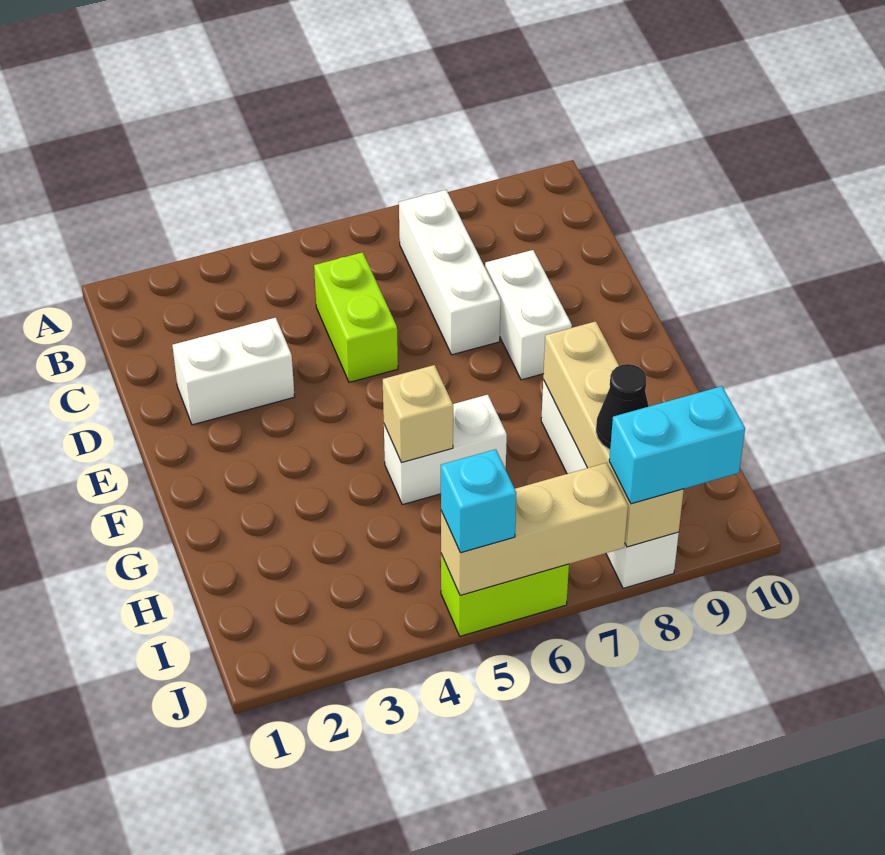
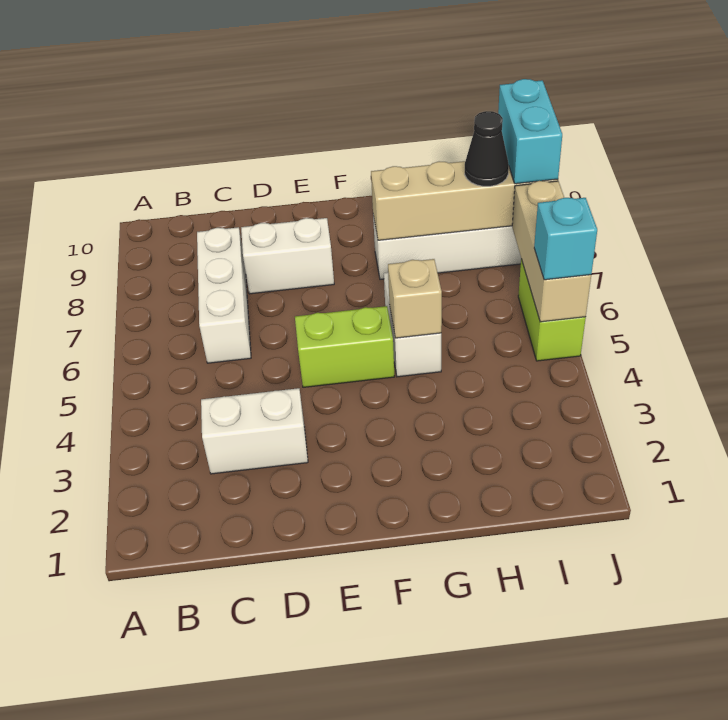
white 1x3 brick [399,190,501,355] -> white 1x3 brick turned to [197,227,251,363]
lime 1x2 brick [314,252,398,382] -> lime 1x2 brick moved to [295,306,395,387]
white 1x2 brick [172,318,295,425] -> white 1x2 brick turned to [201,388,308,474]

